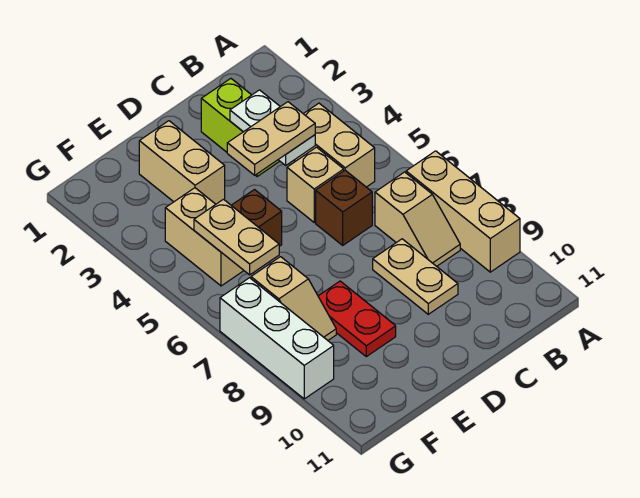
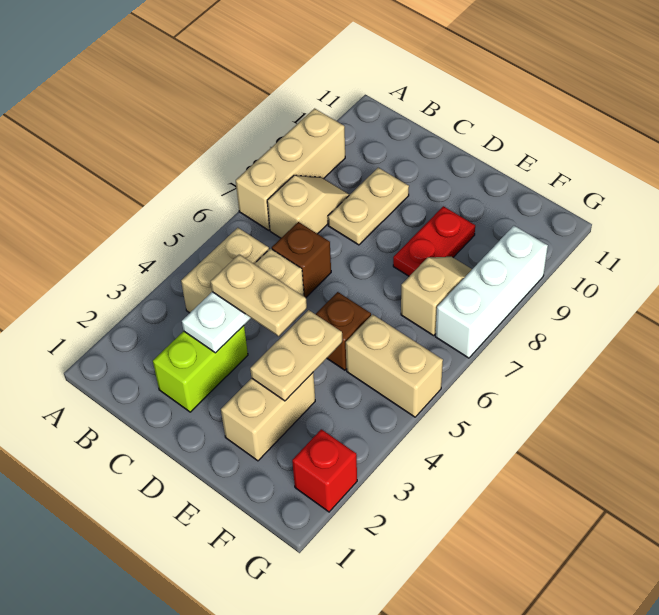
tan 1x2 brick [165,188,244,286] -> tan 1x2 brick turned to [346,314,443,417]
tan 1x2 plate [194,199,279,275] -> tan 1x2 plate moved to [250,310,342,401]
none -> red 1x1 brick [292,429,357,512]

